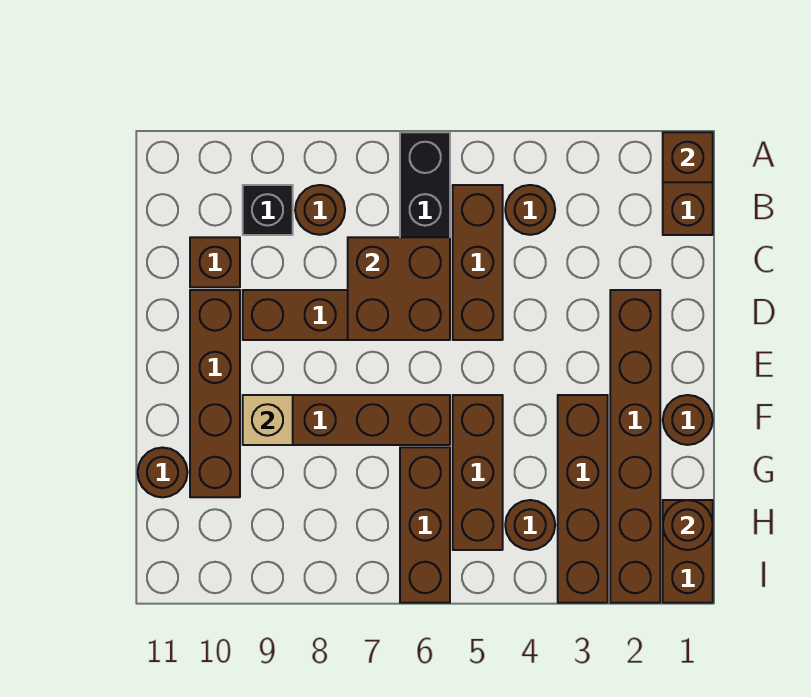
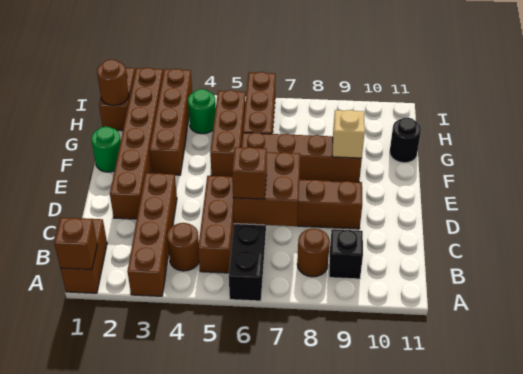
brown 1x1 brick [190,237,240,287] -> brown 1x1 brick moved to [232,147,267,199]
brown 1x4 brick [190,290,240,497] -> brown 1x4 brick moved to [127,173,177,296]
brown 1x1 round brick [663,395,713,445] -> green 1x1 round brick [91,127,121,172]
brown 1x1 round brick [138,448,188,497] -> black 1x1 round brick [390,117,421,163]
brown 1x1 round brick [505,500,555,550] -> green 1x1 round brick [188,89,216,134]

